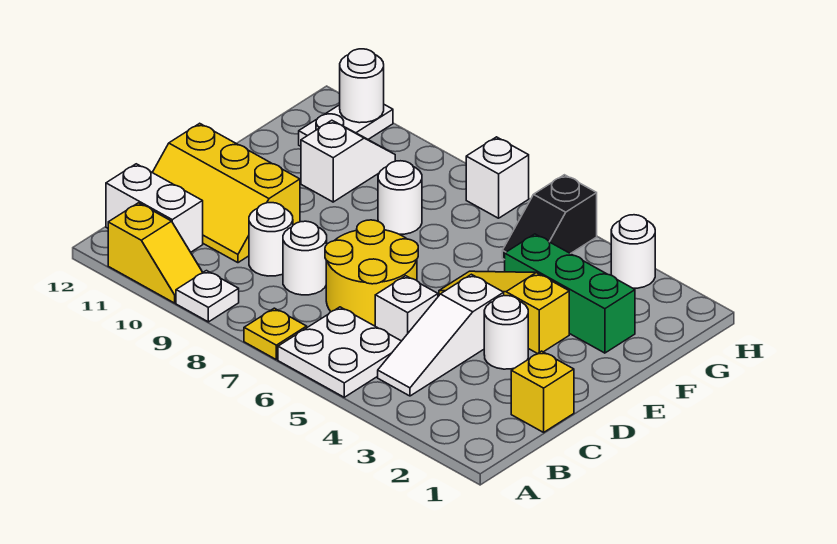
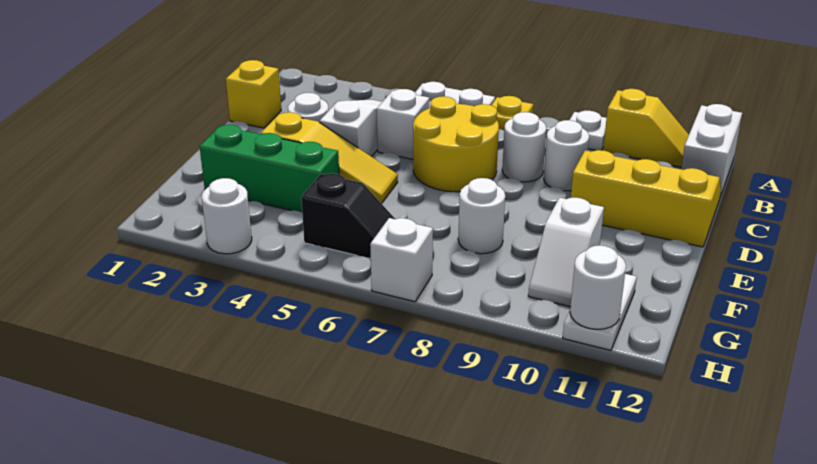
yellow 1x2 slope [108,203,203,303] -> yellow 1x2 slope turned to [603,89,689,167]
white 1x2 brick [106,164,203,252] -> white 1x2 brick turned to [681,104,742,197]
black 1x2 slope [502,175,597,260] -> black 1x2 slope turned to [301,173,395,259]

